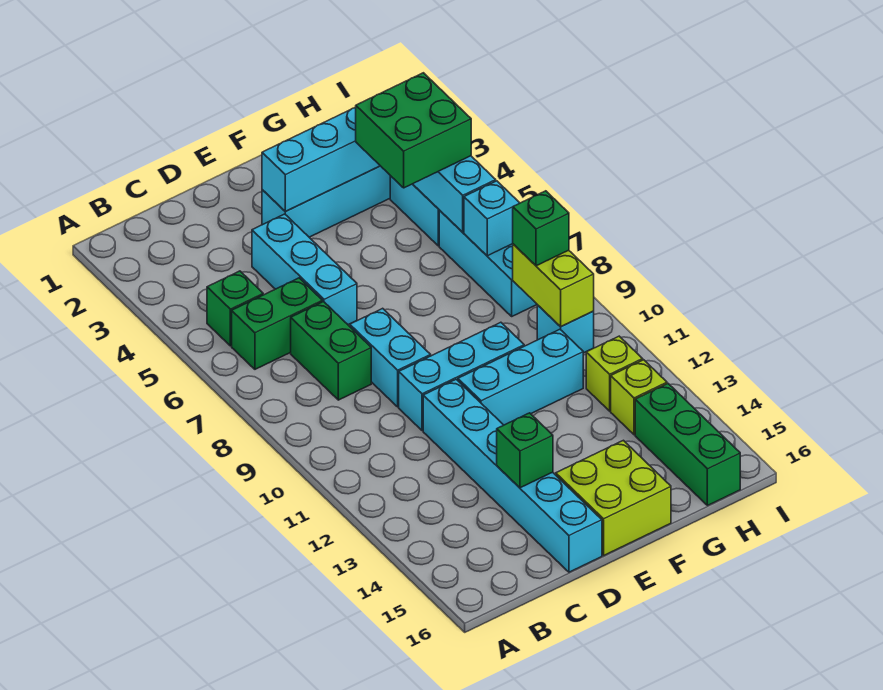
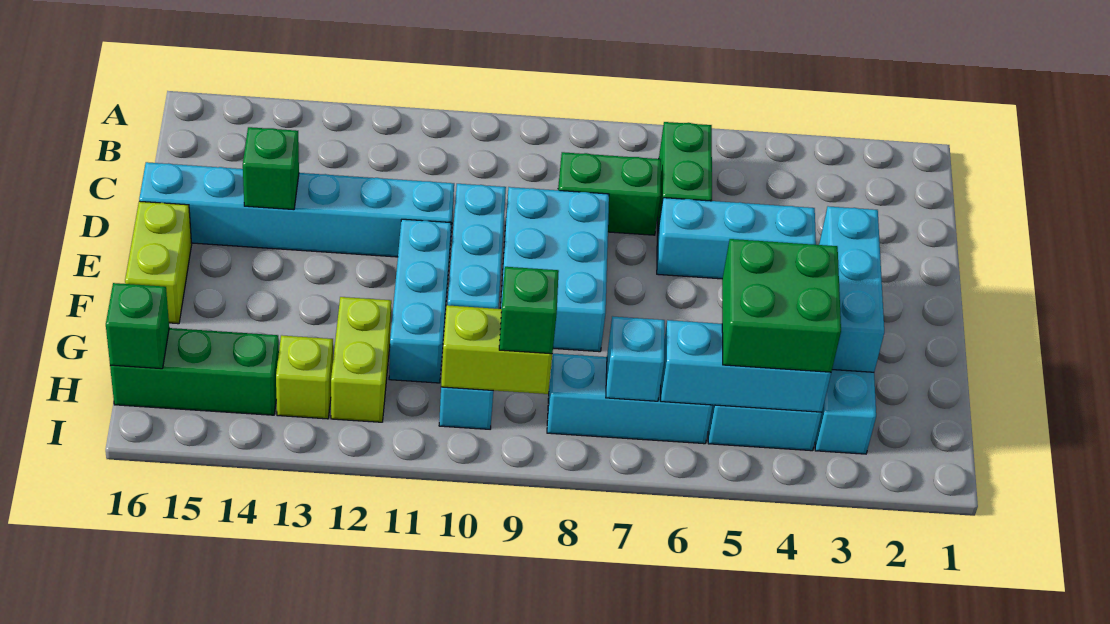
green 1x1 brick [207,271,263,346] -> green 1x1 brick moved to [106,283,169,369]
cyan 1x2 brick [350,308,431,407] -> cyan 2x3 brick [500,187,609,352]
lime 2x2 brick [556,440,671,555] -> lime 1x2 brick [125,201,192,324]
lime 1x1 brick [586,336,643,411] -> lime 1x2 brick [331,297,391,422]

